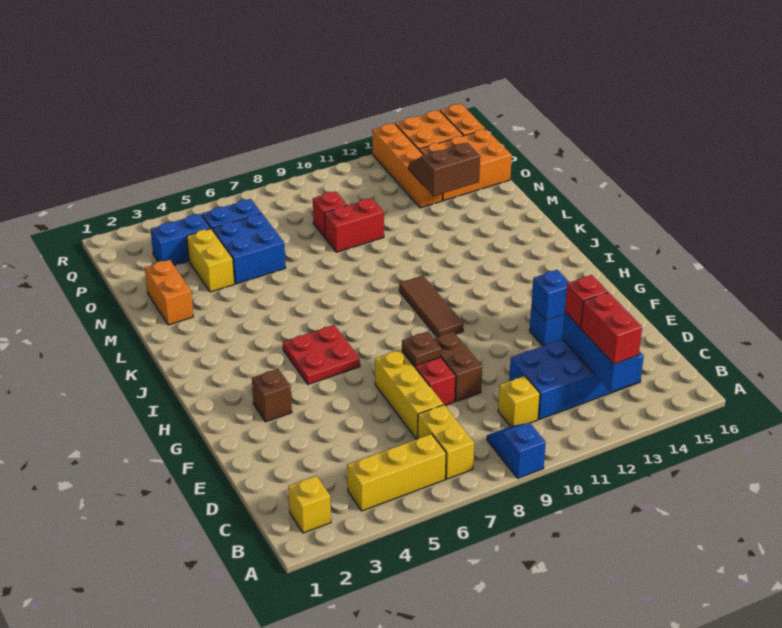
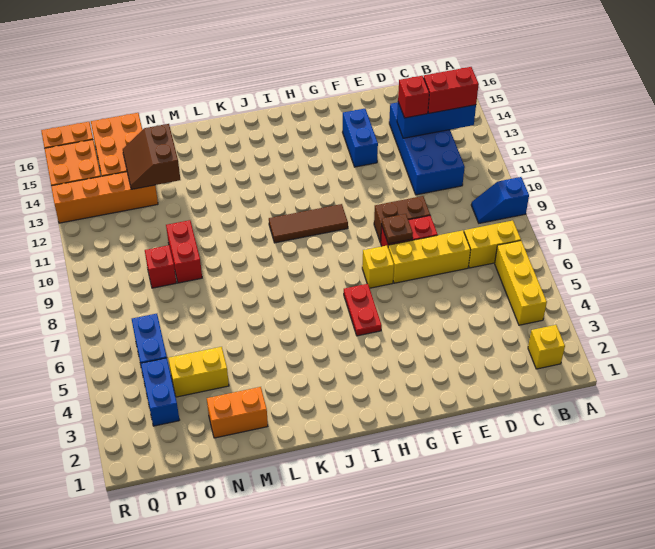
yellow 1x1 brick [498,376,540,426] -> yellow 1x1 brick moved to [362,246,394,288]
blue 1x1 brick [531,270,569,321] -> none
brown 1x1 brick [252,369,292,422] -> none
red 2x2 plate [283,325,360,384] -> red 1x2 plate [344,284,382,336]
blue 2x2 brick [213,213,286,284] -> none

